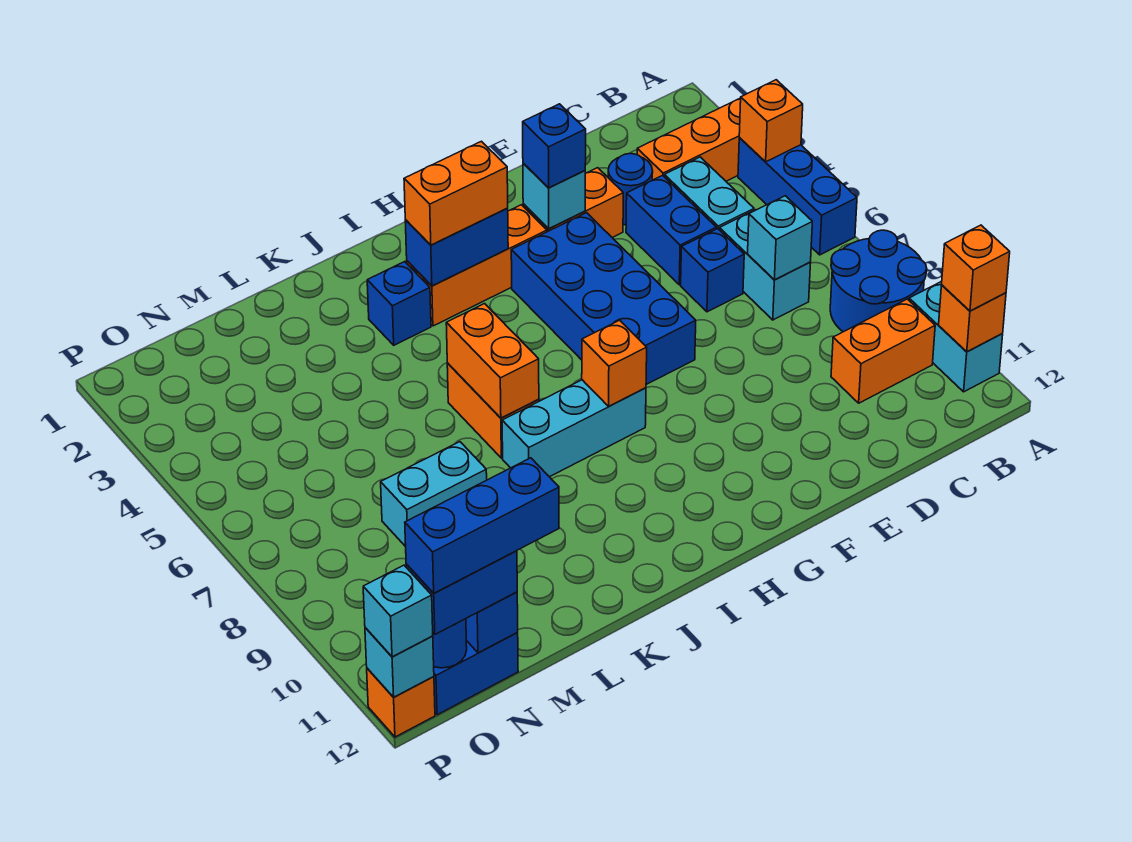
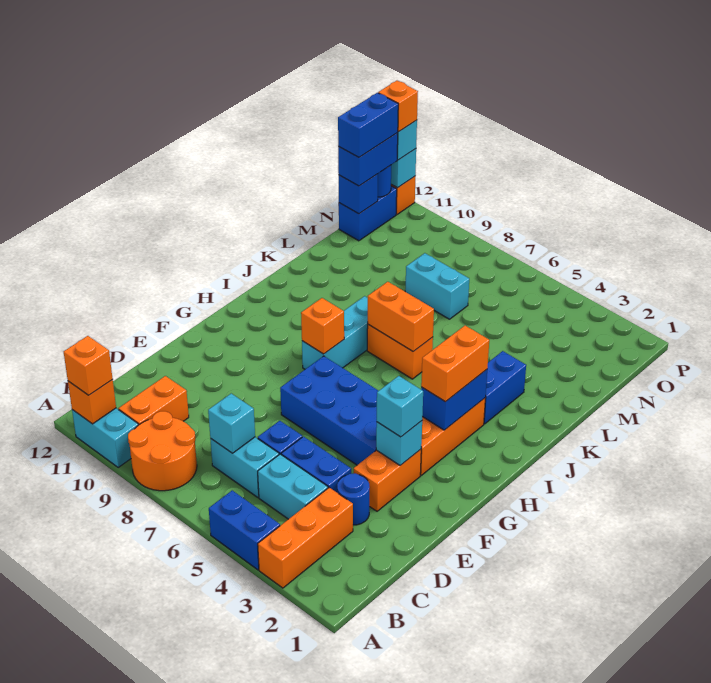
blue 1x3 brick [738,138,857,255] -> blue 1x2 brick [209,490,280,570]
orange 1x1 brick [739,80,803,162] -> orange 1x1 brick moved to [378,81,418,132]
blue 2x2 round brick [830,230,927,332] -> orange 2x2 round brick [128,411,197,491]
blue 1x1 brick [523,104,586,188] -> cyan 1x1 brick [377,376,423,437]
blue 1x1 brick [367,262,431,345] -> blue 1x2 brick [484,351,526,424]
cyan 1x2 brick [381,442,487,547] -> cyan 1x2 brick turned to [405,253,469,319]
blue 1x3 brick [405,458,559,593] -> blue 1x2 brick [338,93,398,157]

